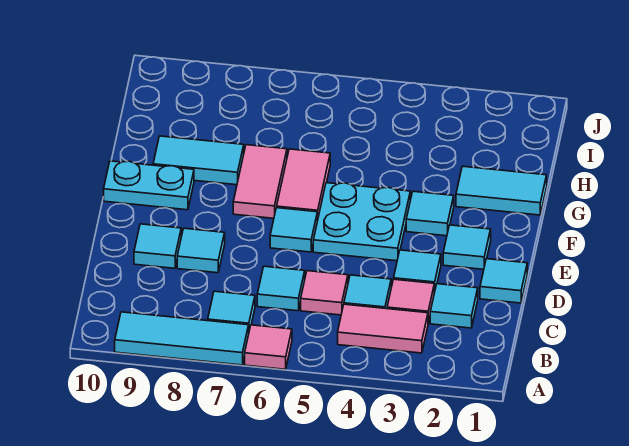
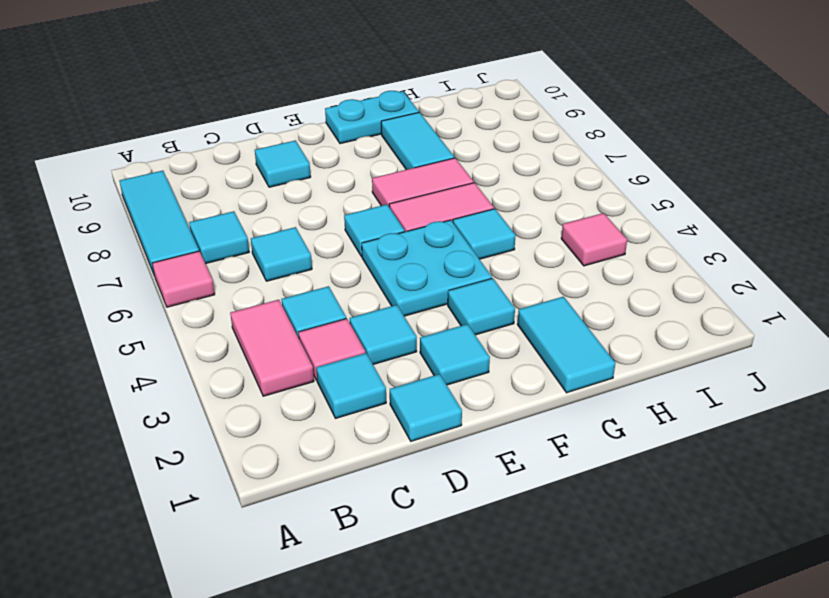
pink 1x1 tile [301,271,348,315] -> pink 1x1 tile moved to [561,213,627,266]
cyan 1x1 tile [177,228,225,273] -> cyan 1x1 tile moved to [453,209,516,259]
cyan 1x2 plate [104,161,194,210] -> cyan 1x2 plate turned to [325,91,419,144]

